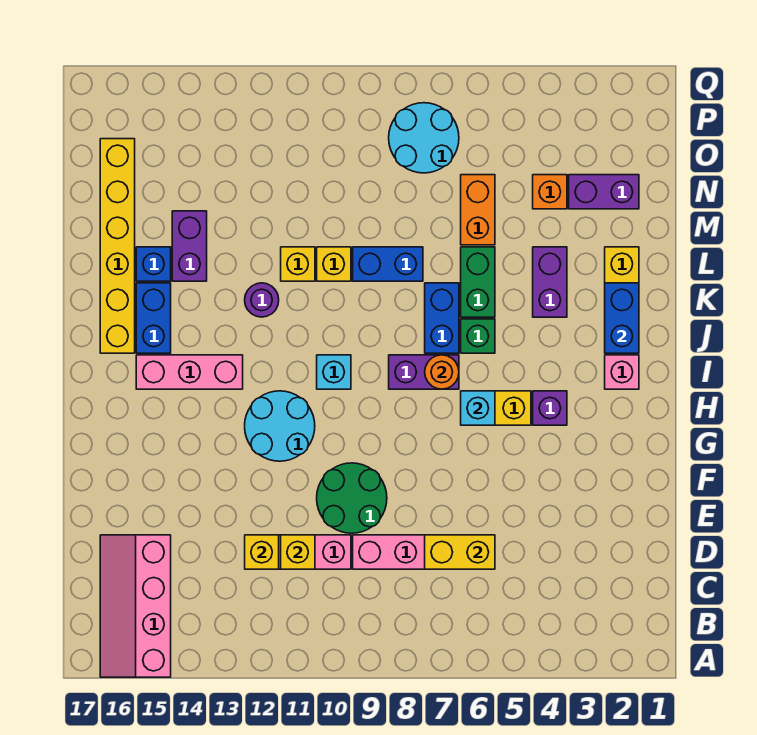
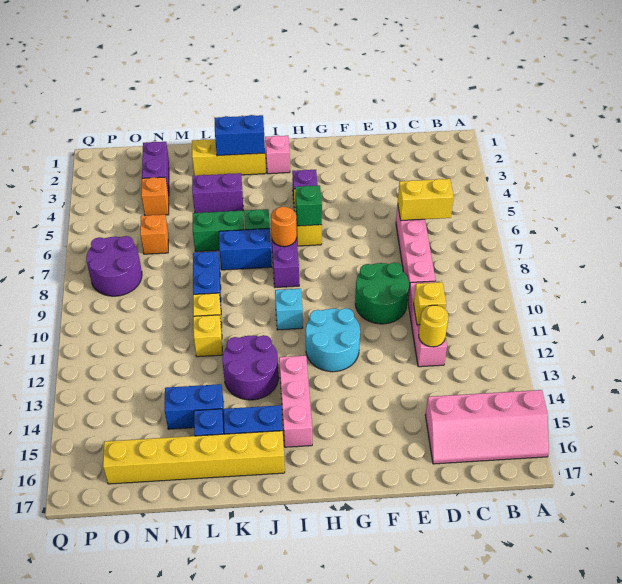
yellow 1x2 brick [425,535,495,569] -> yellow 1x2 brick turned to [398,179,454,221]
yellow 1x1 brick [245,535,279,569] -> yellow 1x1 round brick [419,305,448,347]
cyan 1x1 brick [461,391,495,425] -> green 1x1 brick [295,185,322,226]
purple 1x1 round brick [245,283,279,317] -> purple 2x2 round brick [222,335,279,400]
purple 1x2 brick [172,211,207,281] -> blue 1x2 brick [165,384,224,429]
orange 1x2 brick [461,175,495,245] -> orange 1x1 brick [140,215,168,254]
cyan 2x2 round brick [389,103,459,173] -> purple 2x2 round brick [86,236,142,296]

